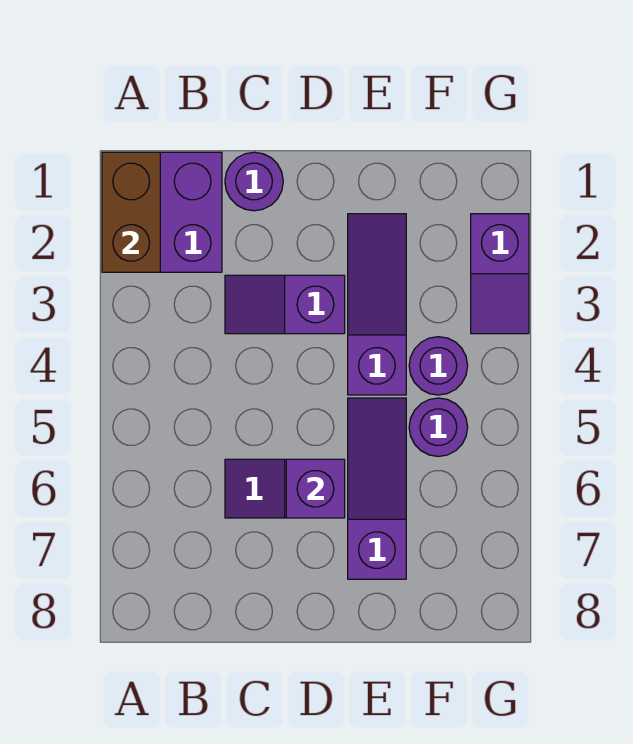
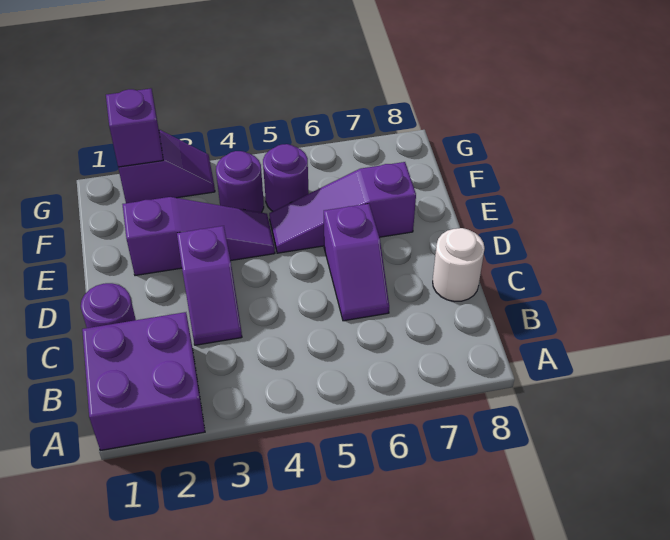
brown 1x2 brick [102,152,160,272] -> none
none -> white 1x1 round brick [433,228,485,301]
purple 1x1 brick [286,459,345,518] -> purple 1x1 brick moved to [106,88,163,167]
purple 1x3 slope [348,214,406,395] -> purple 1x3 slope turned to [122,197,275,276]

